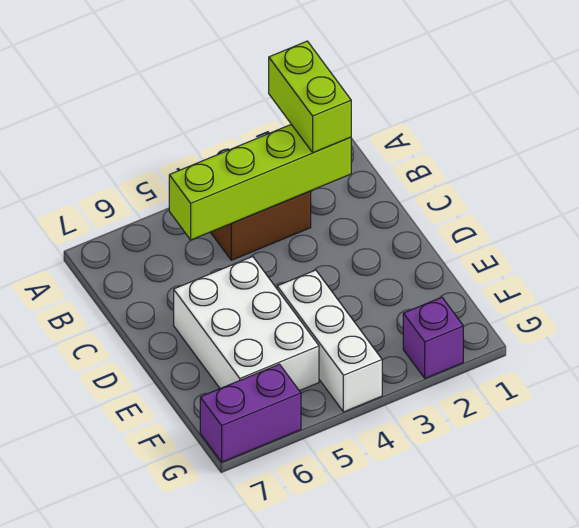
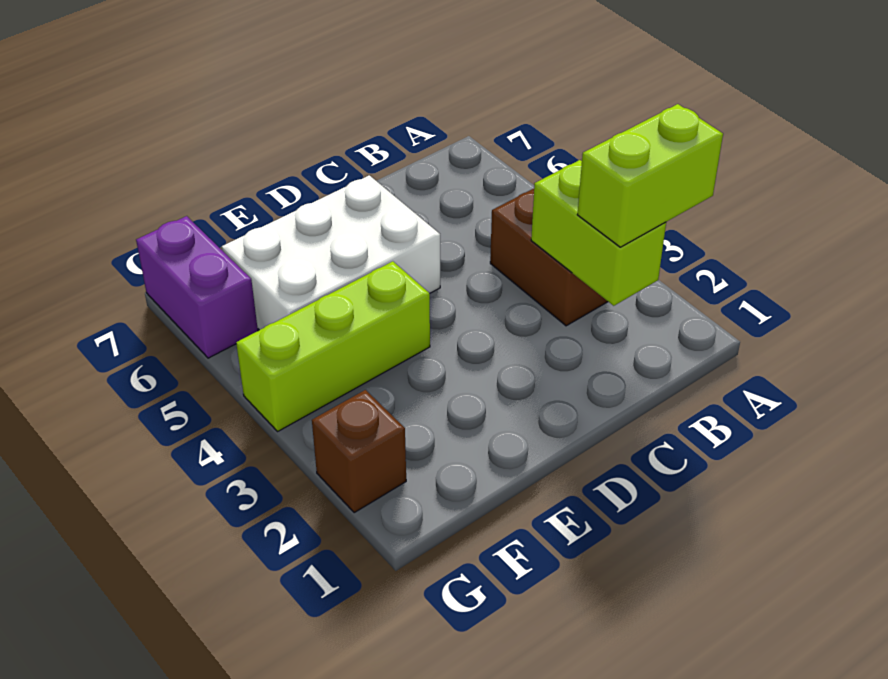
lime 1x4 brick [169,124,351,240] -> lime 1x2 brick [531,160,666,306]
white 1x3 brick [277,270,382,412] -> lime 1x3 brick [236,261,430,431]
purple 1x1 brick [403,297,463,378] -> brown 1x1 brick [312,390,406,513]

